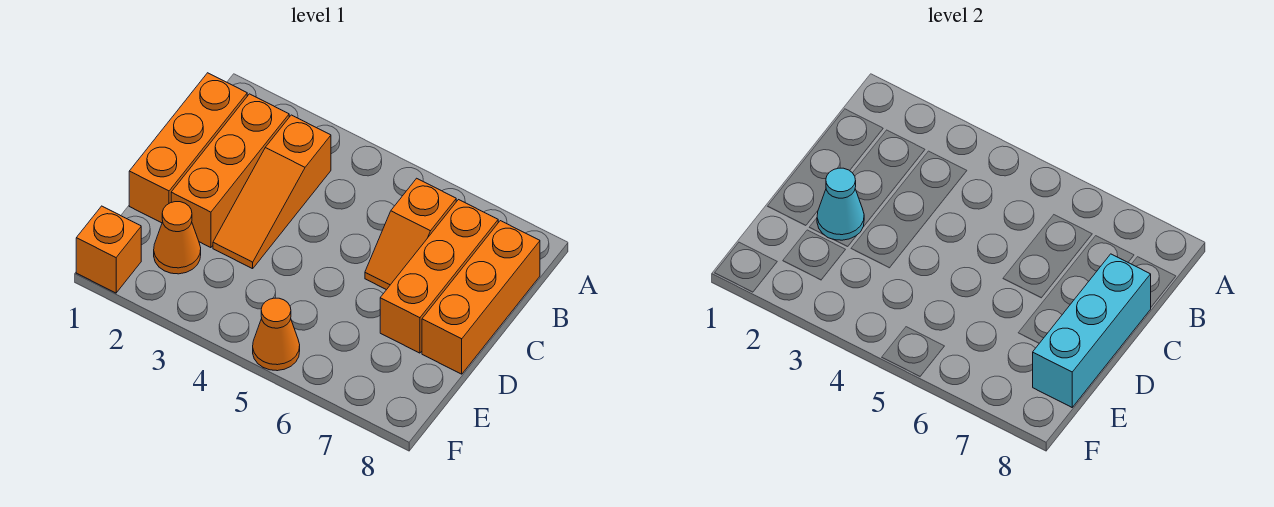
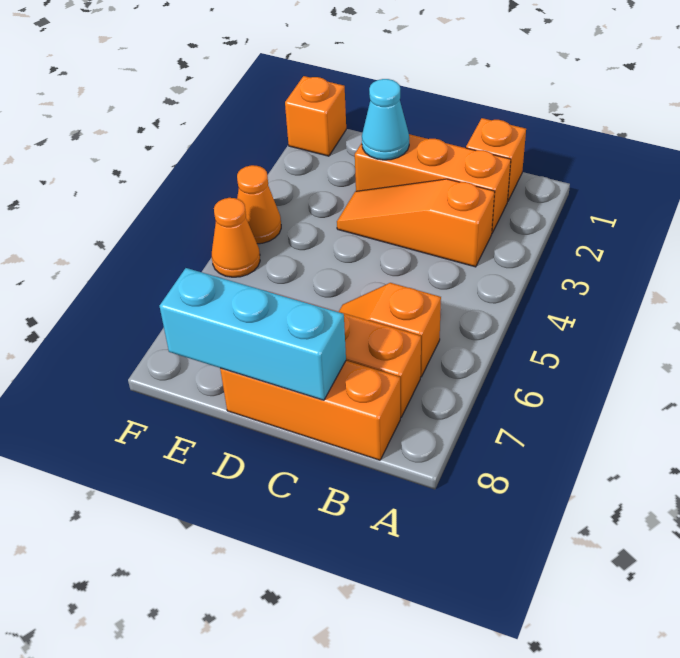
orange 1x3 brick [129,73,247,223] -> orange 1x1 brick [466,118,526,202]
orange 1x1 cone [154,202,201,274] -> orange 1x1 cone moved to [237,165,281,244]

